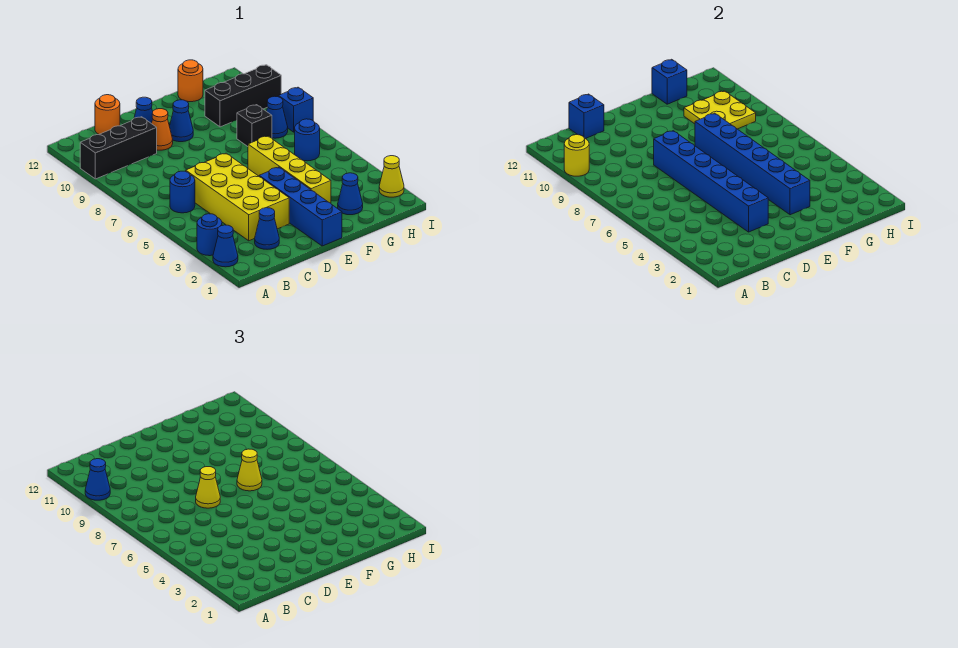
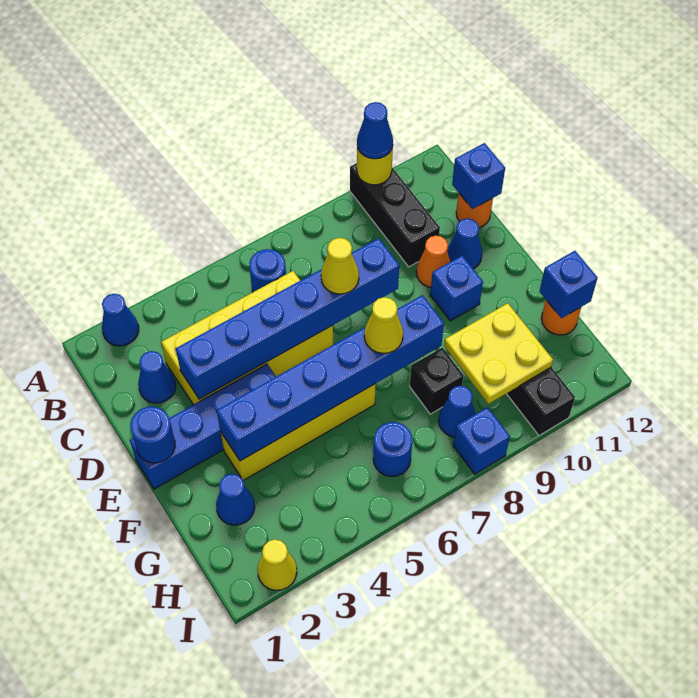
blue 1x1 round brick [197,214,222,256] -> blue 1x1 round brick moved to [130,407,175,463]
blue 1x1 cone [169,100,193,142] -> blue 1x1 brick [430,256,483,321]

